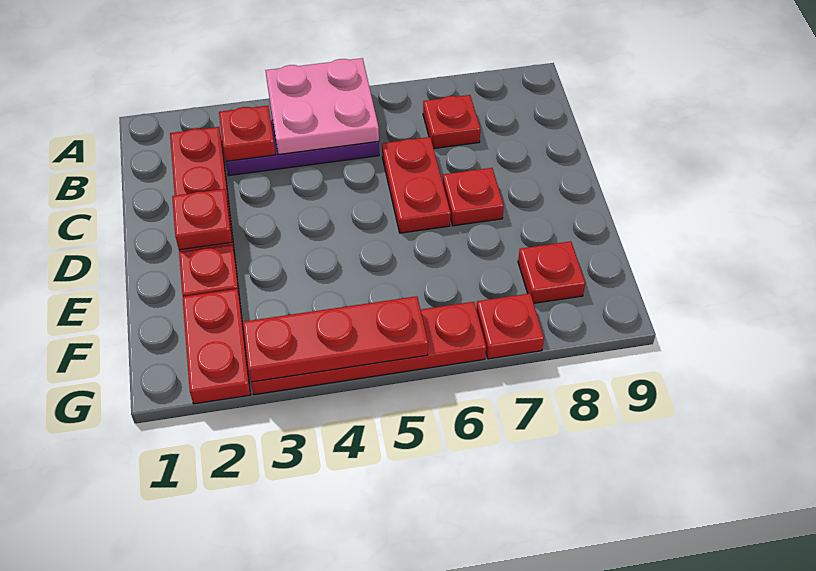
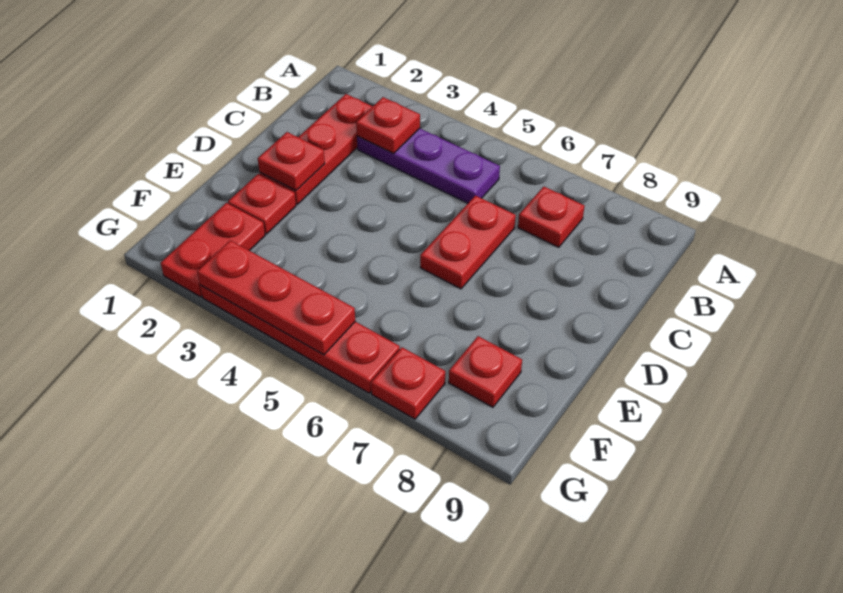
pink 2x2 plate [265,58,379,155] -> none
red 1x1 plate [443,168,504,226] -> none

